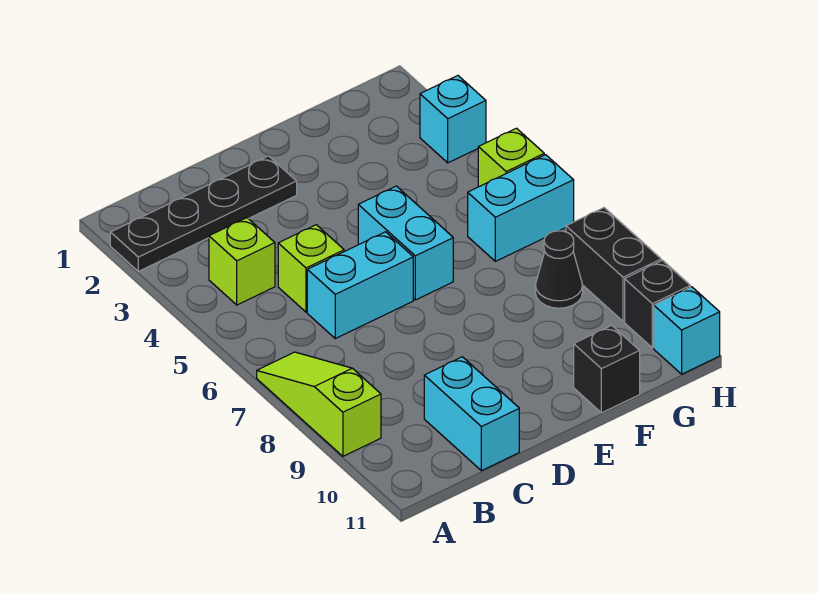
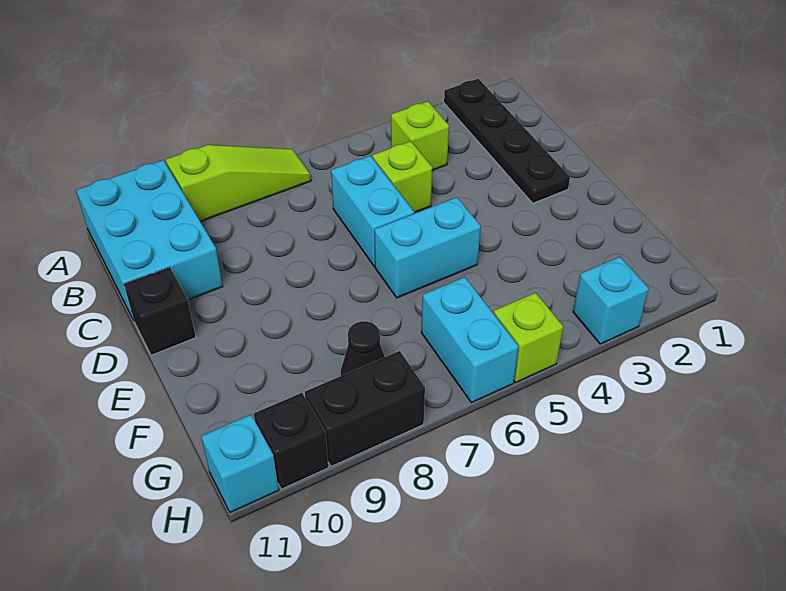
cyan 1x2 brick [424,357,519,471] -> cyan 2x3 brick [76,160,223,320]
black 1x1 brick [574,325,640,413] -> black 1x1 brick moved to [124,267,196,355]

